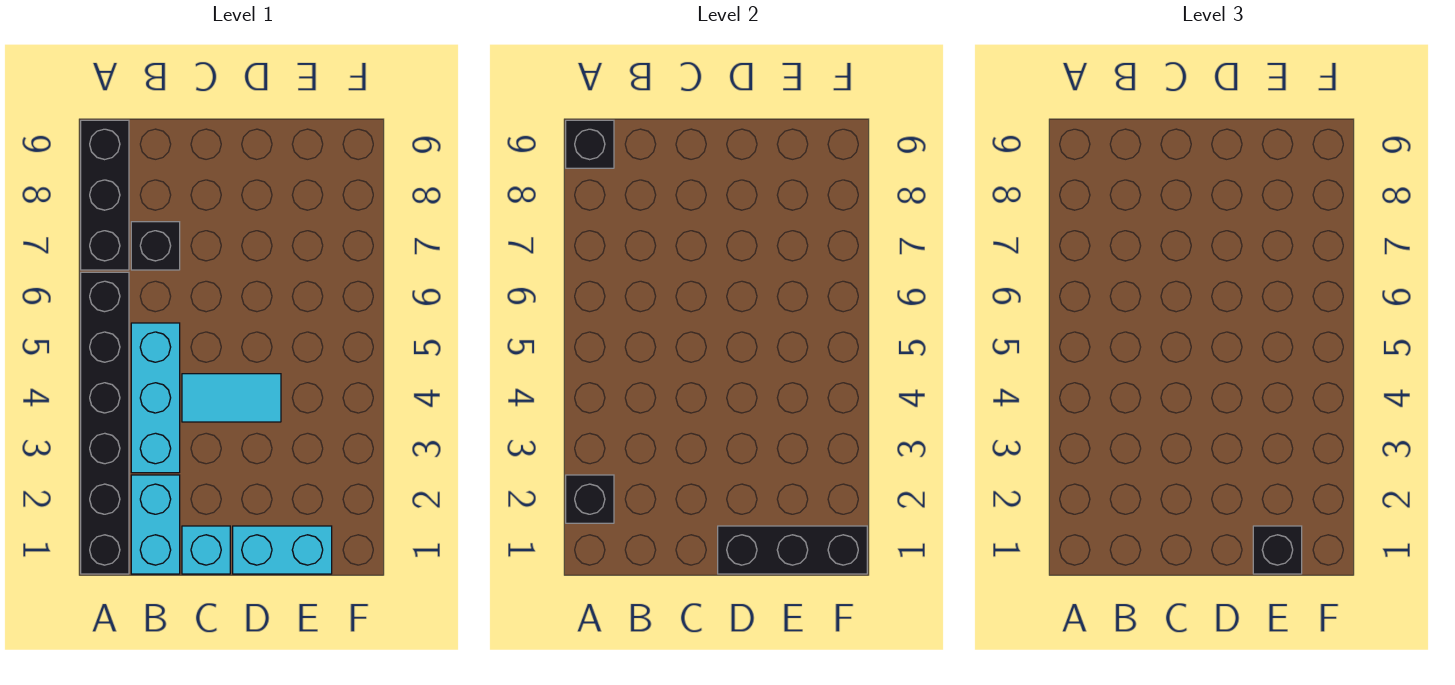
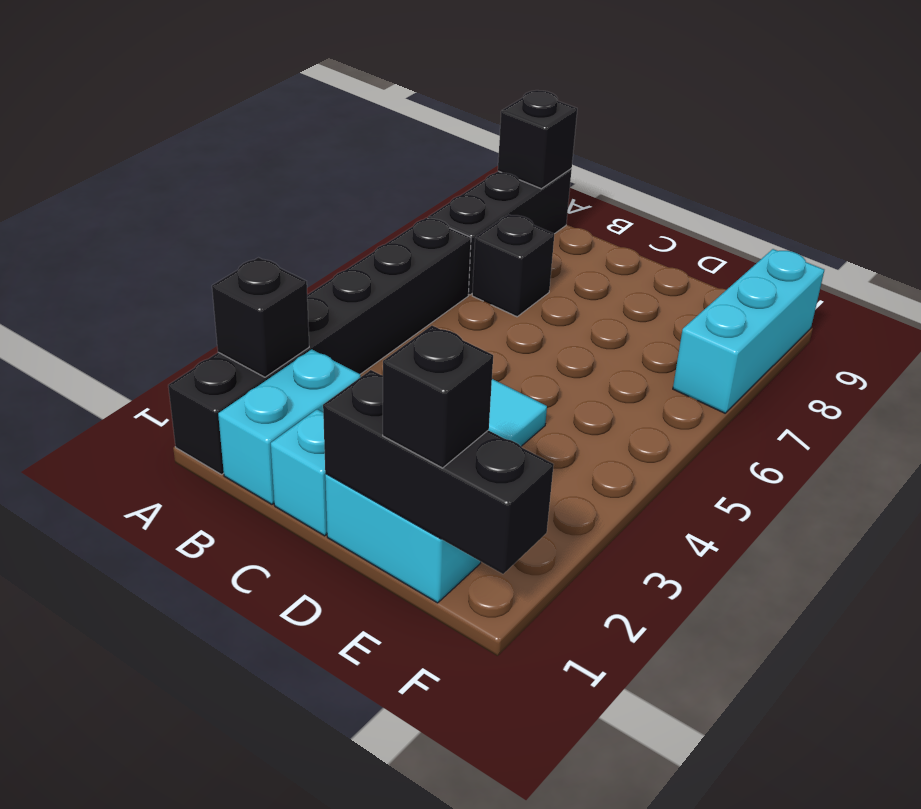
cyan 1x3 brick [131,323,180,473] -> cyan 1x3 brick moved to [673,249,824,413]

